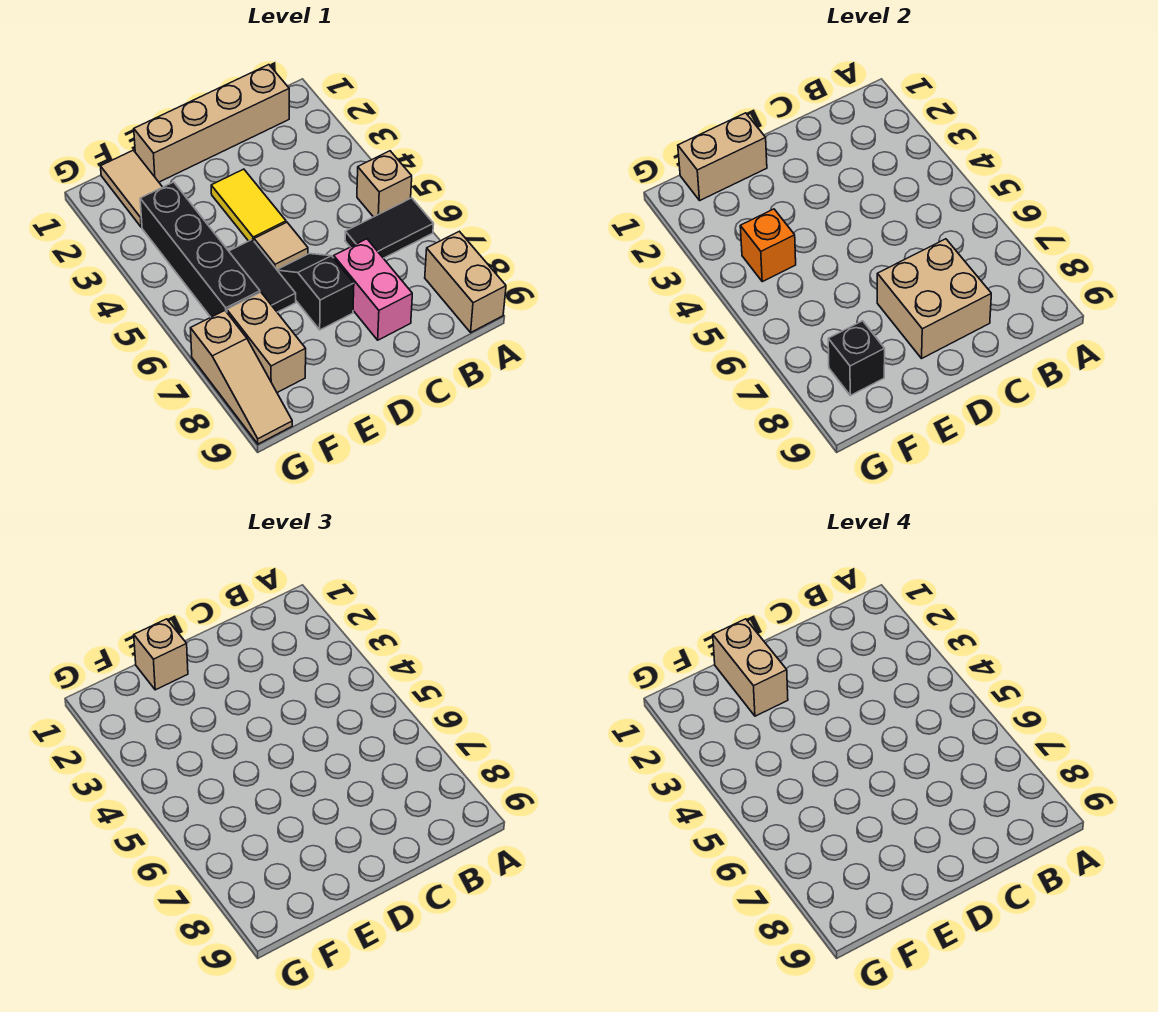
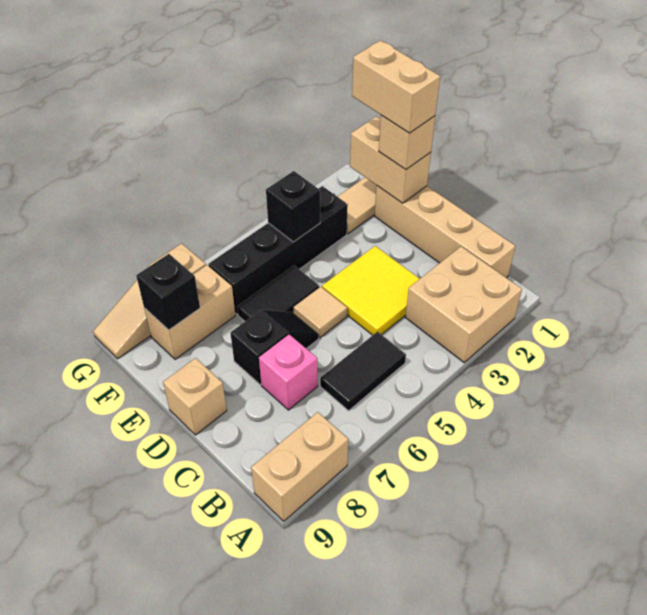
tan 1x1 brick [357,151,412,217] -> tan 1x1 brick moved to [163,358,227,435]
black 1x2 tile [345,198,433,258] -> black 1x2 tile turned to [320,331,406,411]
pink 1x2 brick [334,239,412,340] -> pink 1x1 brick [259,334,318,410]
tan 2x2 brick [877,239,991,358] -> tan 2x2 brick moved to [405,247,522,363]
yellow 1x2 tile [211,169,286,241] -> yellow 2x2 tile [322,246,419,335]
tan 1x2 brick [713,619,788,716] -> tan 1x2 brick turned to [352,40,440,133]
orange 1x1 brick [740,209,796,282] -> black 1x1 brick [266,171,320,242]

